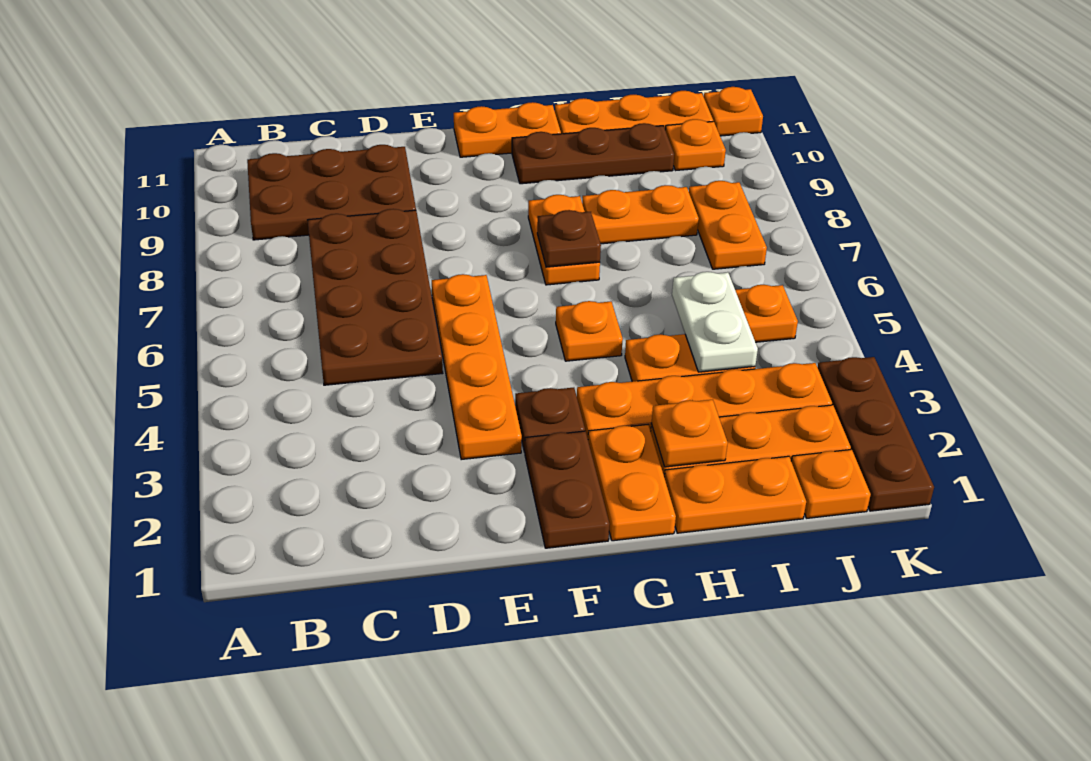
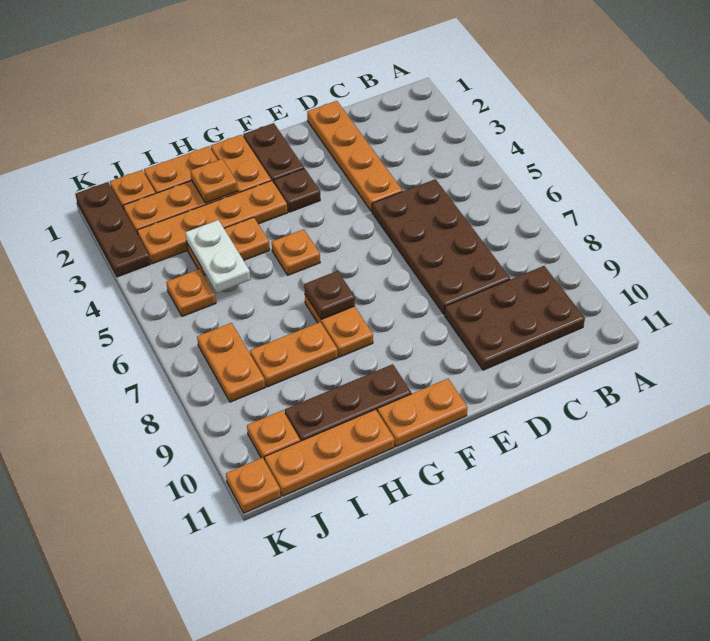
orange 1x4 plate [432,274,522,460] -> orange 1x4 plate moved to [307,101,402,212]

